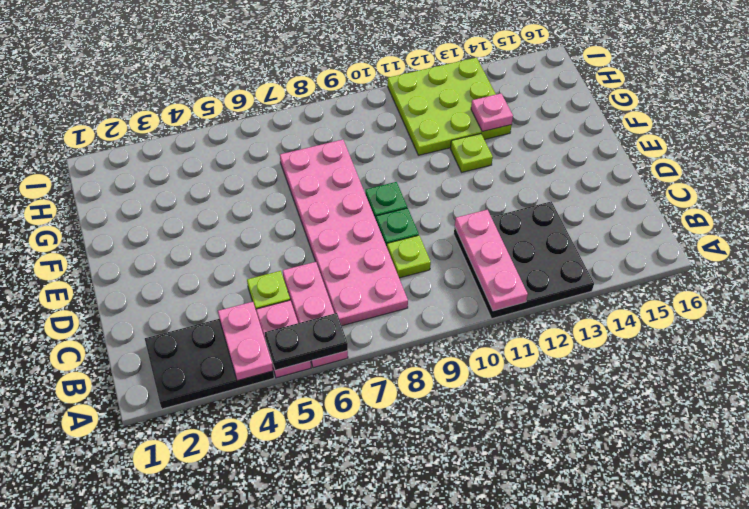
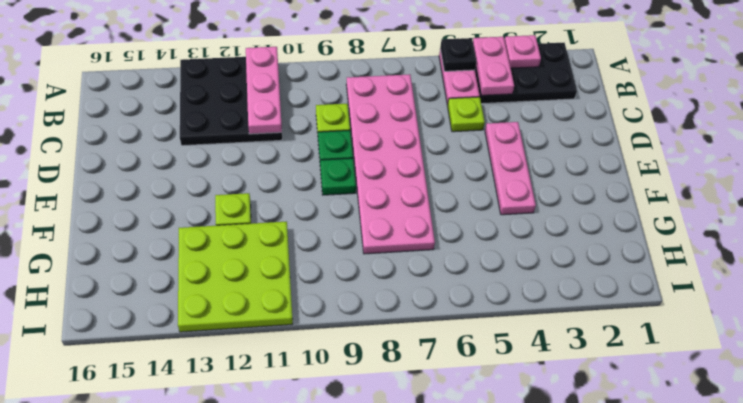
black 1x2 plate [265,313,348,370] -> black 1x1 plate [440,38,476,71]
pink 1x3 plate [283,262,348,368] -> pink 1x3 plate moved to [485,122,536,215]
pink 1x1 plate [471,94,513,132] -> pink 1x1 plate moved to [505,35,541,68]

